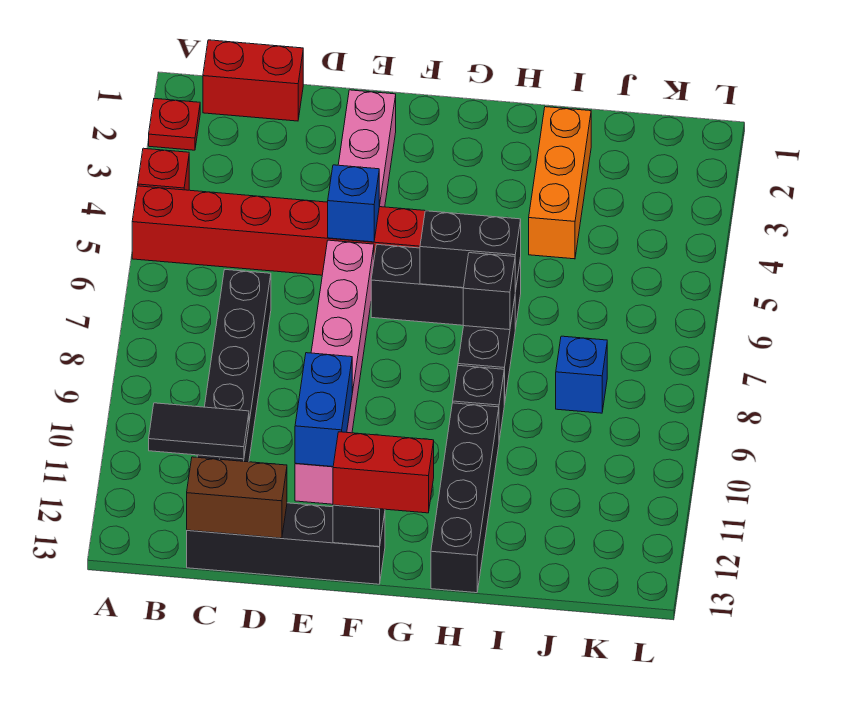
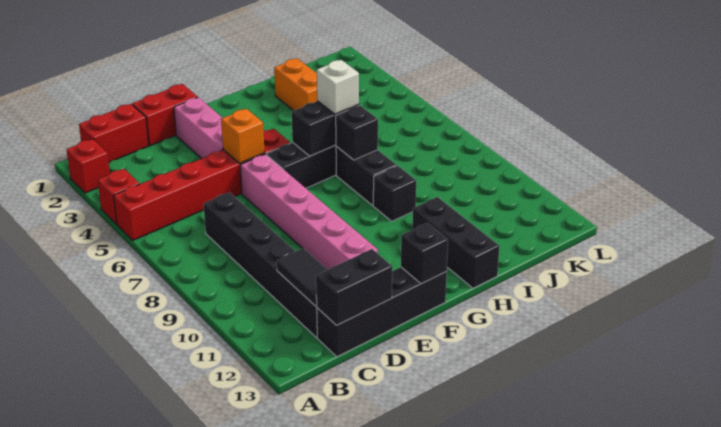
red 1x1 plate [149,99,200,150] -> red 1x1 brick [67,139,110,193]
black 1x2 tile [149,403,249,459] -> black 1x2 tile turned to [277,248,328,306]
brown 1x2 brick [187,457,287,538] -> black 1x2 brick [316,249,392,325]
blue 1x1 brick [328,165,380,242] -> orange 1x1 brick [221,109,265,163]
blue 1x2 brick [295,353,352,467] -> none
red 1x2 brick [333,432,434,513] -> red 1x2 brick moved to [132,84,197,146]
none -> white 1x1 brick [317,60,359,114]
black 1x4 brick [431,403,499,593] -> black 1x3 brick [412,197,499,288]
orange 1x3 brick [529,107,591,259] -> orange 1x2 brick [274,58,317,111]
blue 1x1 brick [556,336,607,413] -> none

